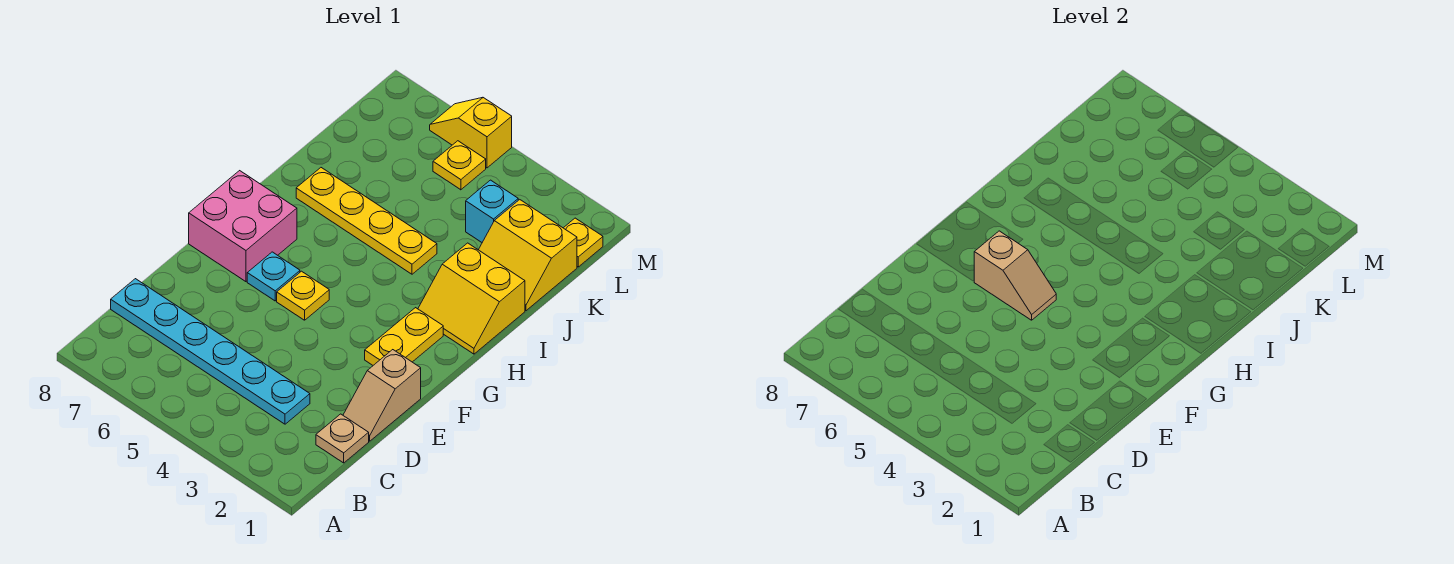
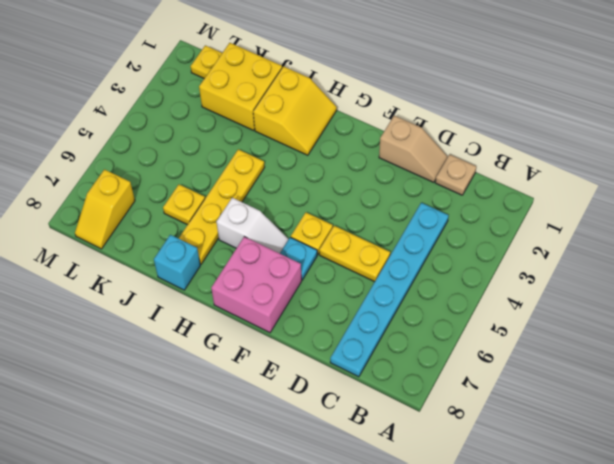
yellow 1x2 plate [365,308,443,365] -> yellow 1x2 plate moved to [319,226,390,282]
tan 1x2 slope [974,231,1056,320] -> none
none -> white 1x2 slope [216,198,288,253]
yellow 2x2 slope [479,200,577,311] -> yellow 2x2 brick [199,43,282,130]
cyan 1x1 brick [466,180,518,242] -> cyan 1x1 brick moved to [154,235,200,290]
yellow 1x1 plate [433,141,486,190] -> yellow 1x1 plate moved to [163,185,205,225]
yellow 1x2 slope [430,97,512,168] -> yellow 1x2 slope moved to [75,169,135,249]

